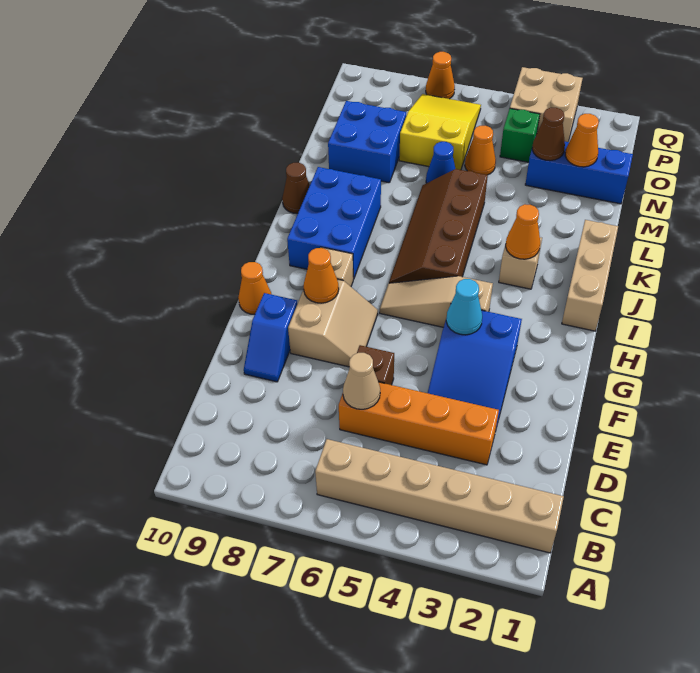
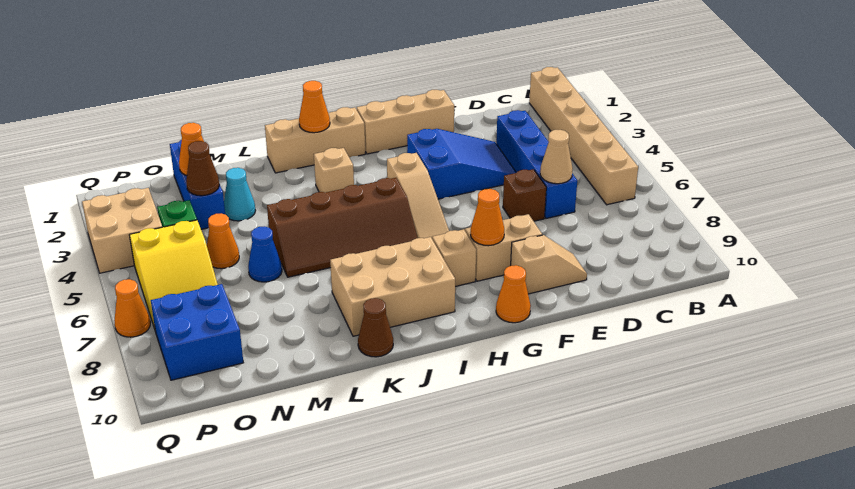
orange 1x4 brick [339,382,499,465] -> blue 1x4 brick [496,110,577,218]
blue 1x2 slope [244,293,298,382] -> tan 1x2 slope [511,235,587,294]
none -> tan 1x3 brick [357,90,454,154]
cyan 1x1 cone [446,279,482,335] -> cyan 1x1 cone moved to [224,168,255,221]
blue 2x3 brick [287,167,381,279] -> tan 2x3 brick [330,237,455,336]
orange 1x1 cone [506,204,540,259] -> orange 1x1 cone moved to [299,81,330,133]
blue 2x2 brick [328,101,406,183] -> blue 2x2 brick moved to [151,284,243,380]
yellow 2x3 slope [399,94,481,170] -> yellow 2x3 slope turned to [130,220,218,329]

